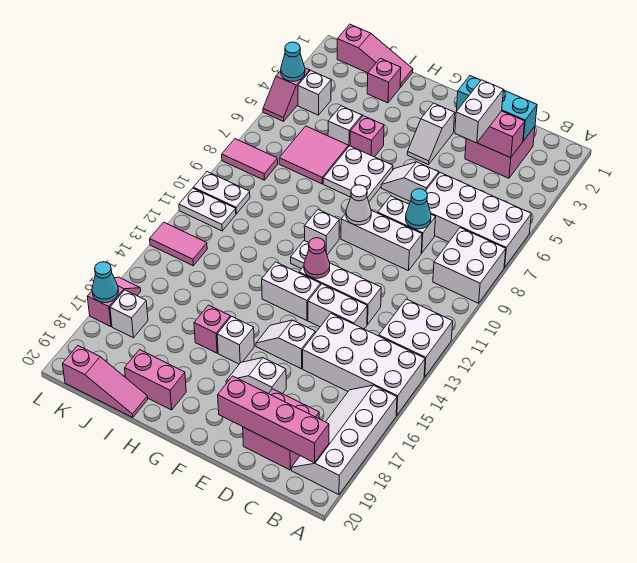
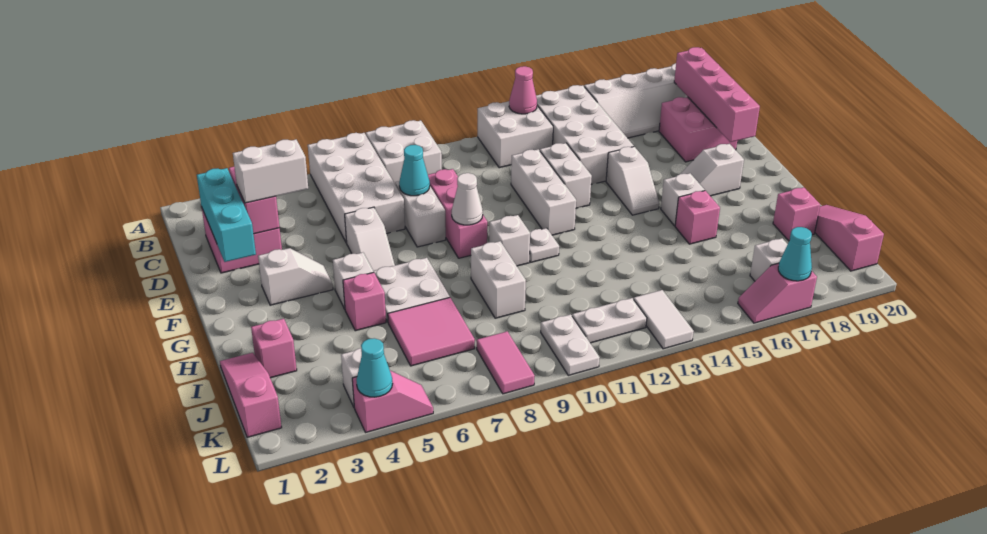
white 1x3 brick [341,210,422,271] -> pink 1x3 brick [428,169,487,258]
white 1x2 slope [226,358,286,394] -> white 1x2 slope turned to [681,144,744,196]
pink 1x1 cone [304,238,330,278] -> pink 1x1 cone moved to [509,66,537,114]
white 1x2 brick [262,262,321,320] -> white 1x2 brick moved to [471,241,526,318]
pink 1x2 brick [125,350,186,410] -> pink 1x1 brick [773,187,820,241]
white 1x1 brick [328,106,362,147] -> white 1x1 brick moved to [333,253,374,309]
white 1x2 plate [179,188,236,231] -> white 1x2 plate turned to [572,298,647,343]
pink 1x2 tile [150,222,207,266] -> white 1x2 tile [634,290,694,349]

